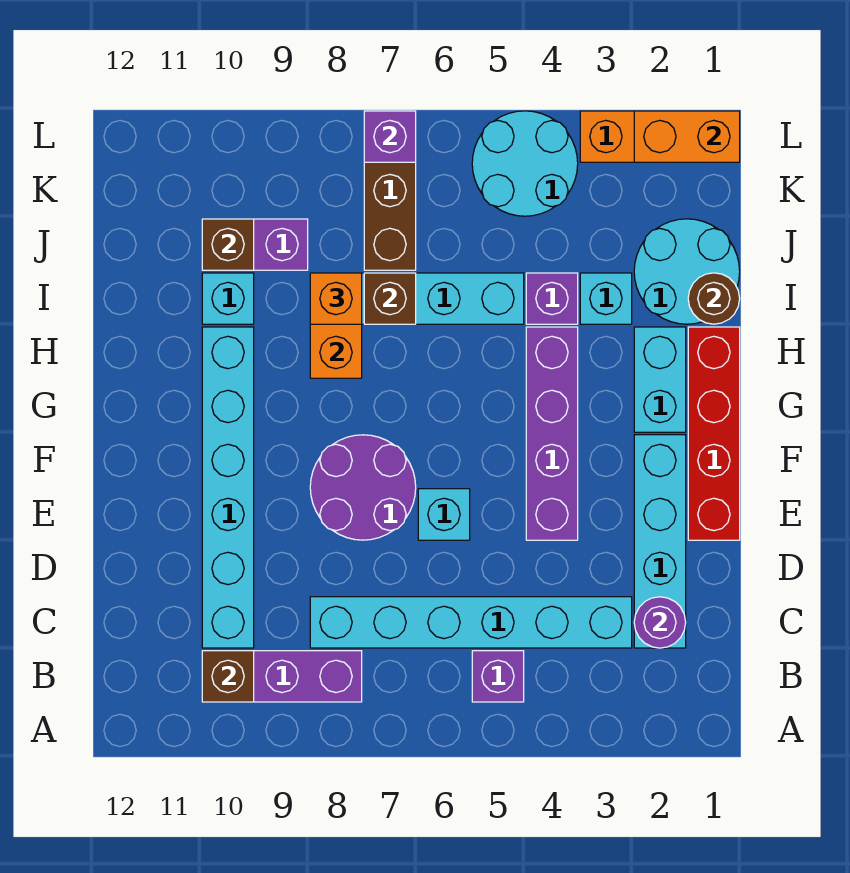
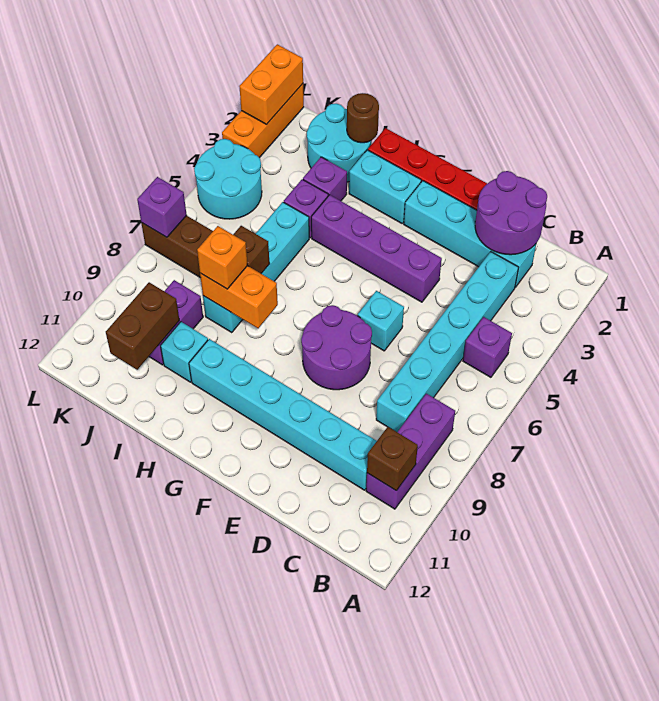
purple 1x1 round brick [634,597,686,648] -> purple 2x2 round brick [475,171,547,255]
cyan 1x1 brick [580,273,632,324] -> purple 1x1 brick [303,157,347,201]
brown 1x1 brick [202,219,254,270] -> brown 1x2 brick [106,282,179,370]

